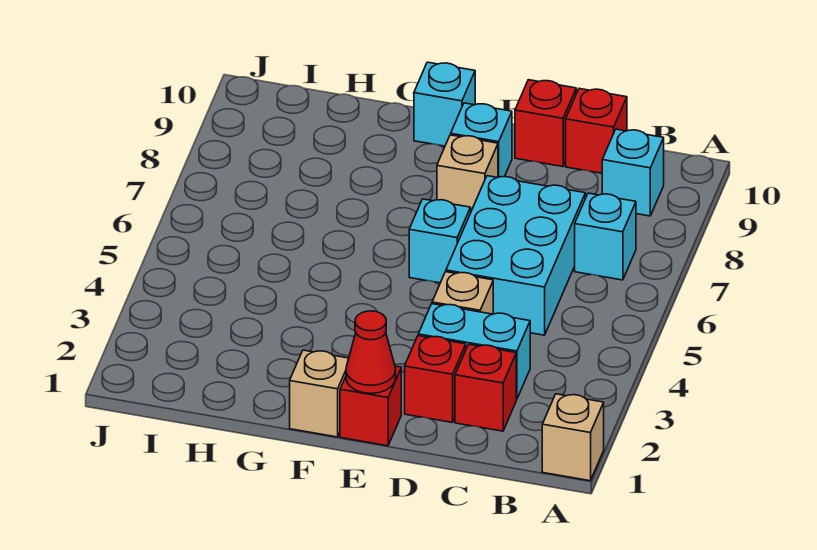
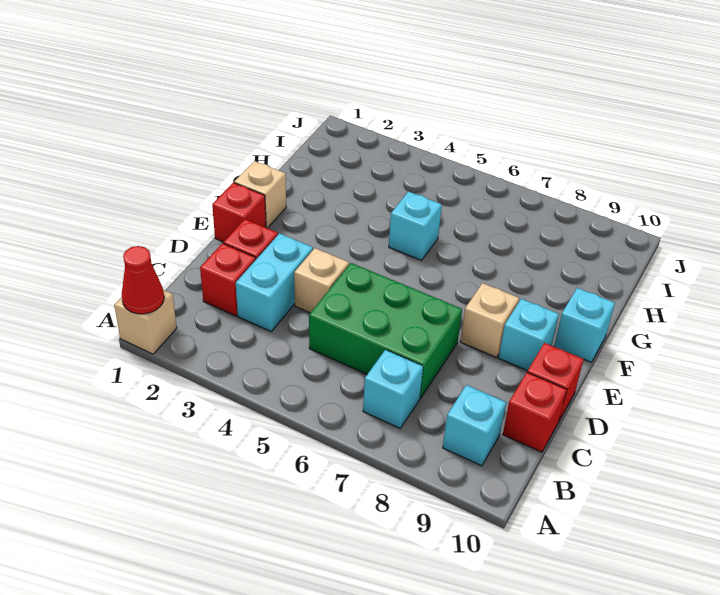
cyan 2x3 brick [446,176,585,335] -> green 2x3 brick [309,263,462,398]
red 1x1 cone [346,311,396,393] -> red 1x1 cone moved to [121,246,164,314]
cyan 1x1 brick [409,199,471,283] -> cyan 1x1 brick moved to [389,191,442,260]

